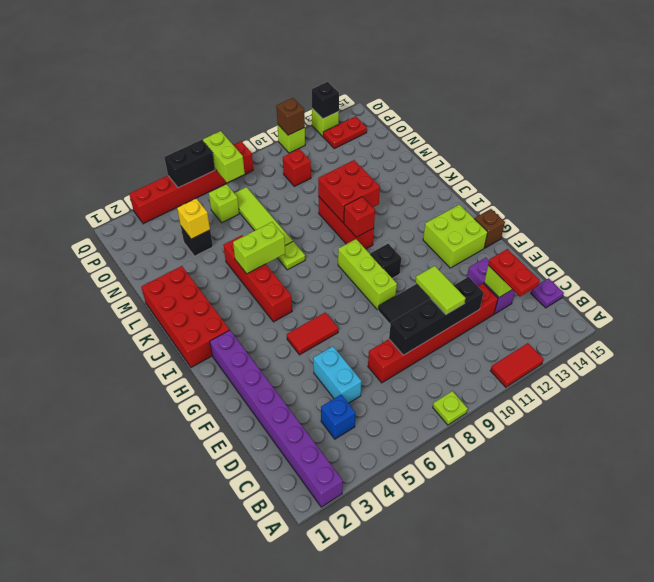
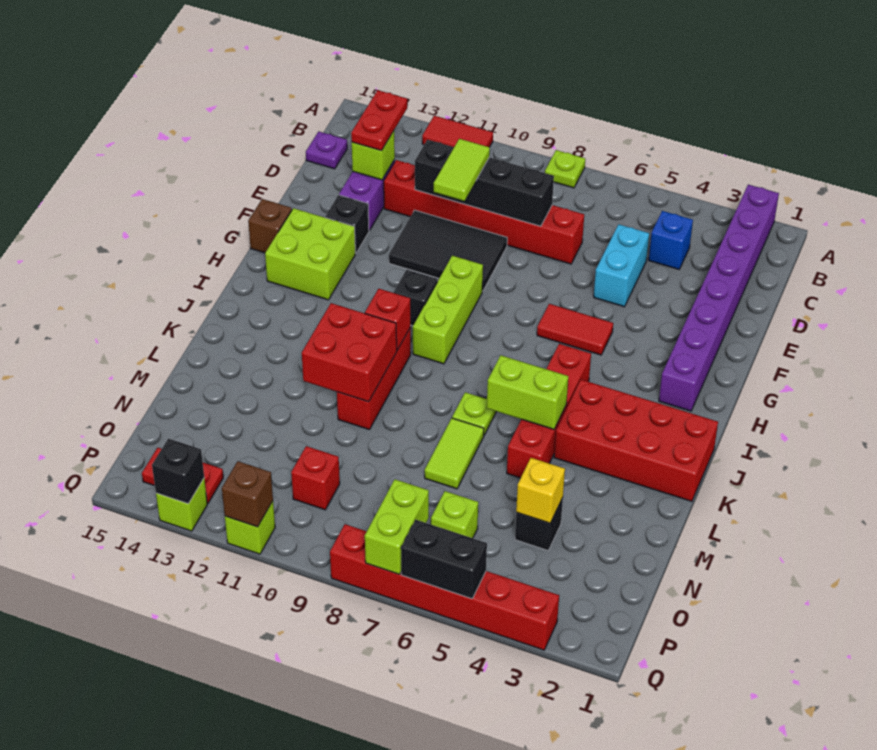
none -> black 1x1 brick [325,195,369,253]
red 2x4 brick [141,266,230,368] -> red 2x4 brick turned to [554,380,718,501]
lime 1x4 tile [235,187,293,245] -> lime 1x2 tile [425,418,484,489]

